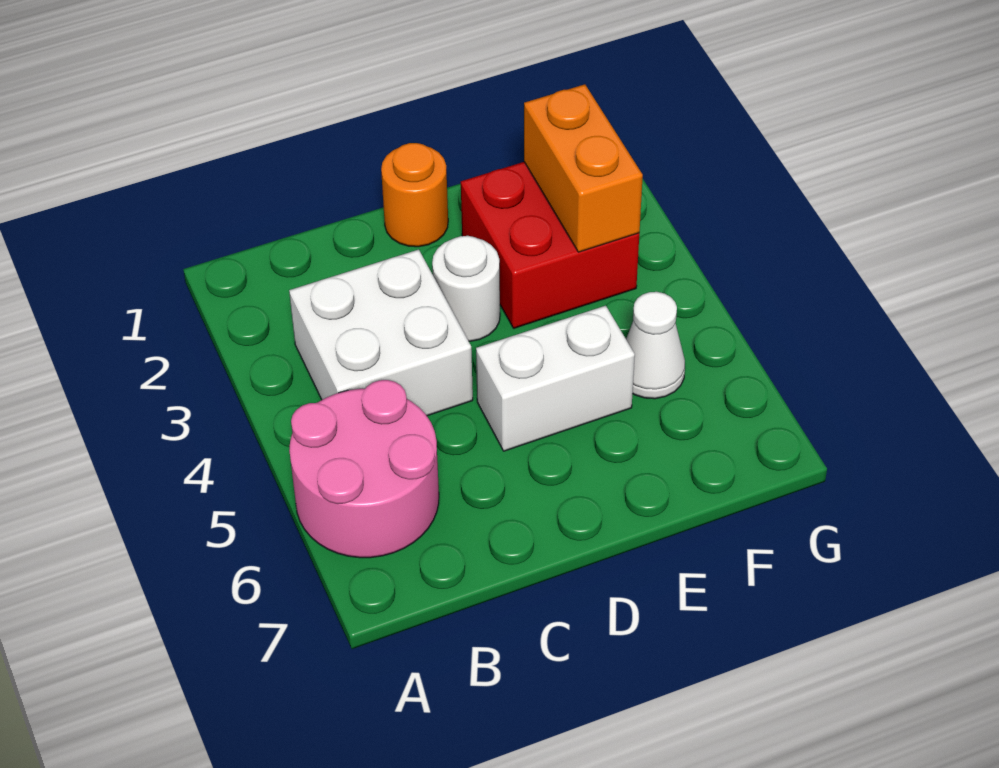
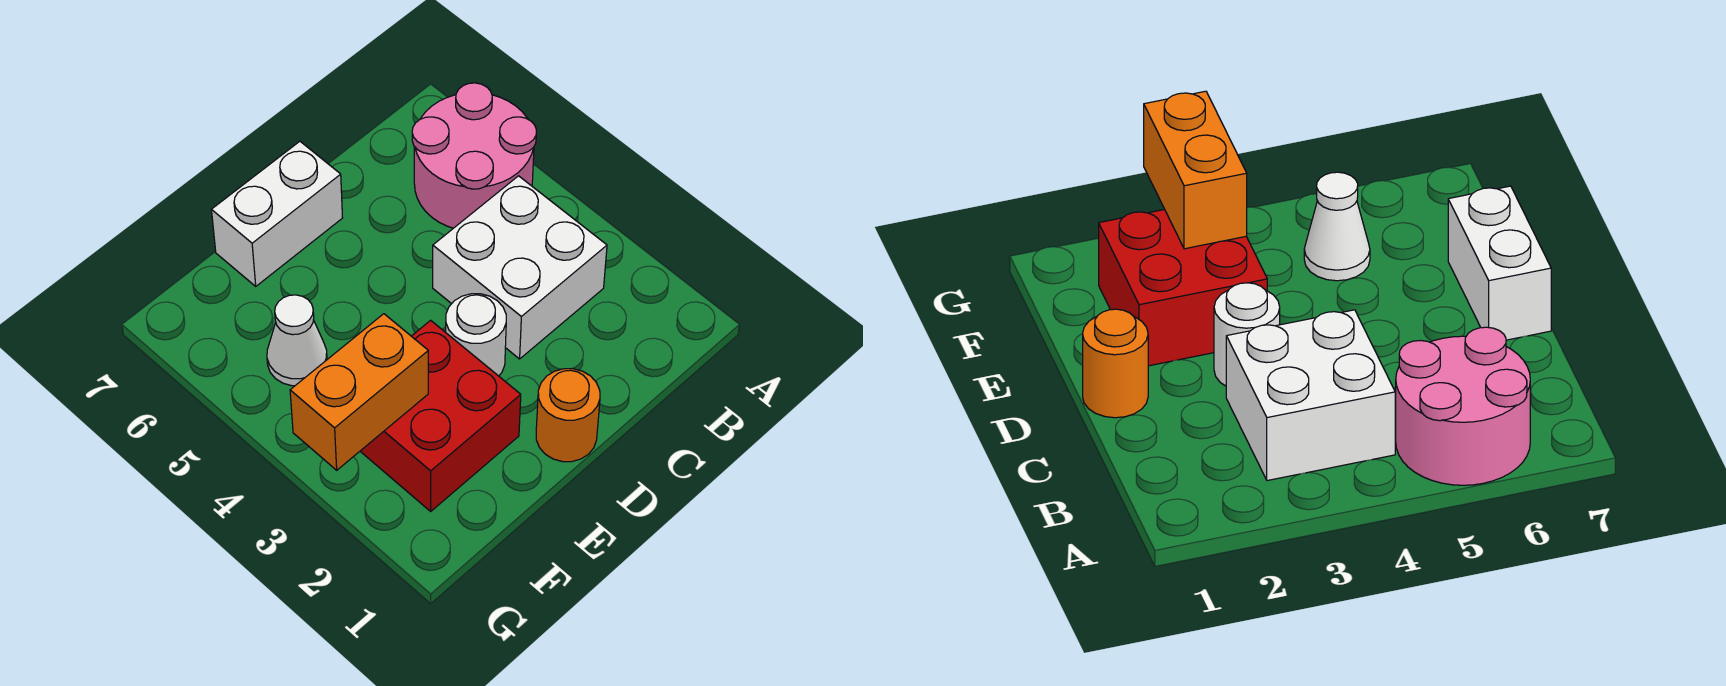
white 1x2 brick [476,306,635,451] -> white 1x2 brick moved to [212,141,343,286]
orange 1x2 brick [524,84,643,252] -> orange 1x2 brick turned to [290,314,428,470]

